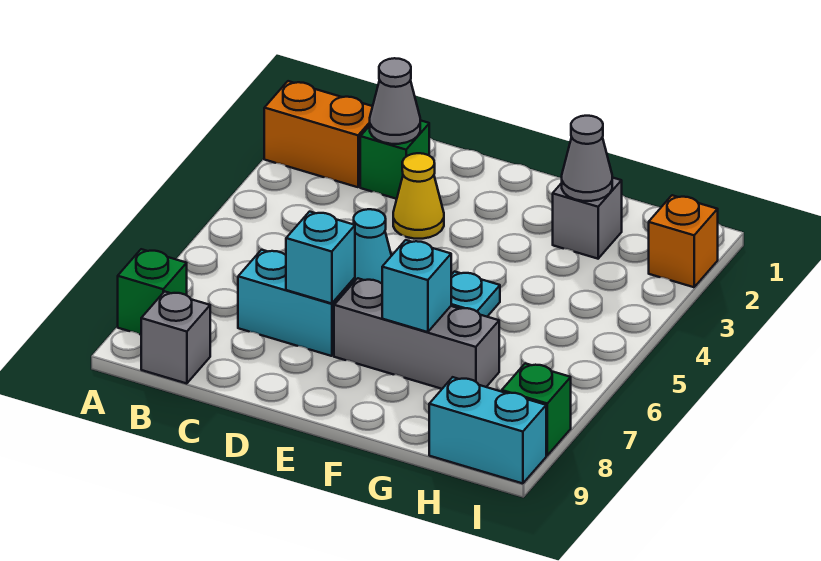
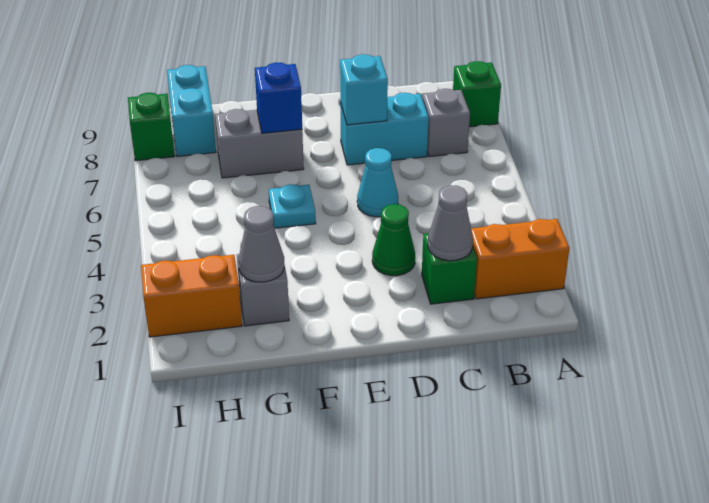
grey 1x1 brick [141,291,210,384] -> grey 1x1 brick moved to [422,89,470,157]
yellow 1x1 cone [393,153,444,239] -> green 1x1 cone [372,204,415,276]
grey 1x3 brick [334,278,499,389] -> grey 1x2 brick [215,109,304,178]
cyan 1x1 brick [382,240,451,332] -> blue 1x1 brick [255,63,302,133]
cyan 1x2 brick [429,377,546,483] -> cyan 1x2 brick turned to [167,65,216,156]
orange 1x1 brick [649,195,718,287] -> orange 1x2 brick [141,255,242,337]

